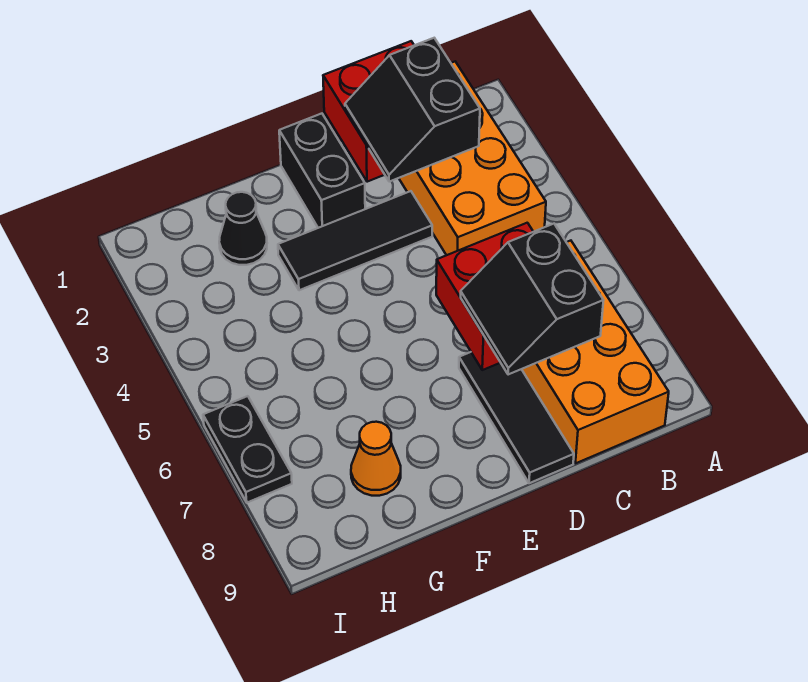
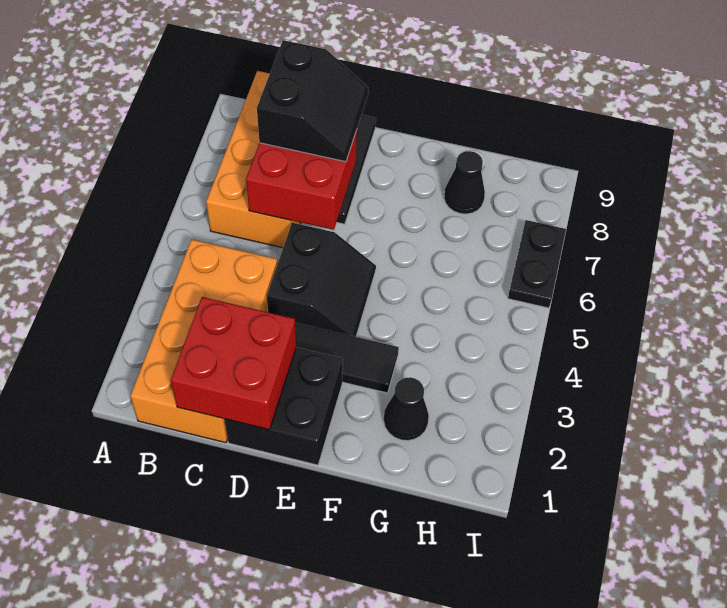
black 2x2 slope [345,38,480,182] -> black 2x2 slope moved to [267,223,376,337]
black 1x2 brick [279,114,365,228] -> black 2x2 brick [224,347,343,465]
orange 1x1 cone [351,422,401,496] -> black 1x1 cone [444,151,485,214]

